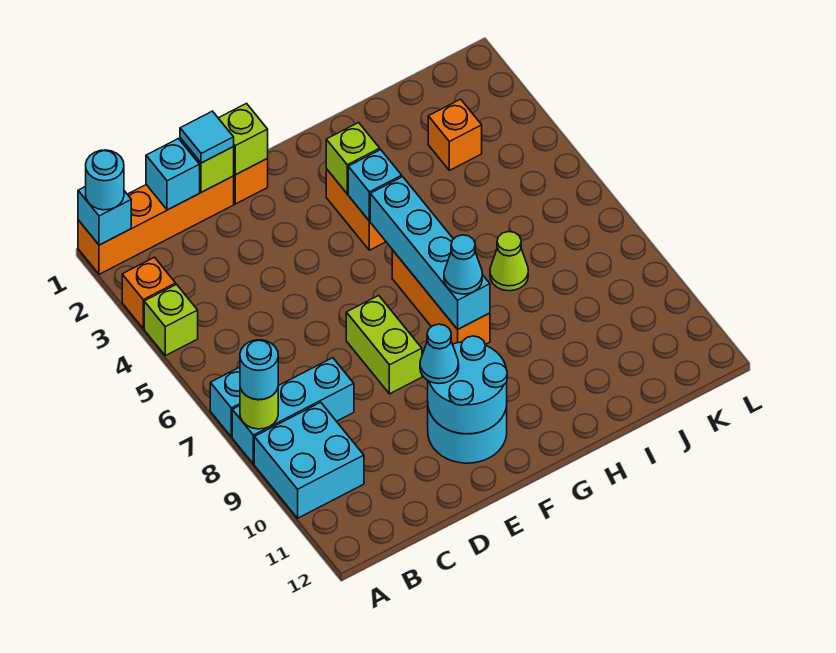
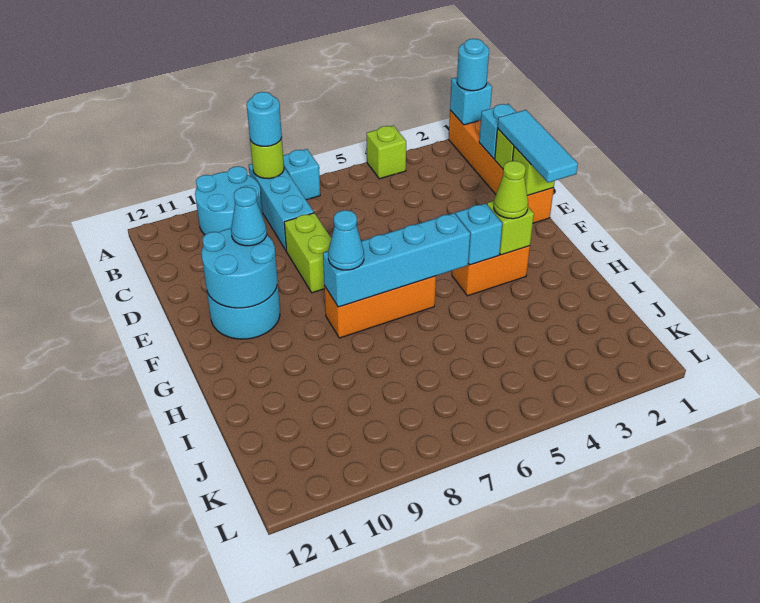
orange 1x1 brick [122,257,176,328] -> none
cyan 2x2 brick [254,402,364,518] -> cyan 2x2 round brick [195,166,263,235]
cyan 1x1 tile [180,111,234,163] -> cyan 1x3 tile [497,110,578,183]
lime 1x2 brick [346,296,422,394] -> lime 1x2 brick turned to [284,213,331,293]
lime 1x1 cone [490,232,528,291] -> lime 1x1 cone moved to [494,161,528,219]
orange 1x1 brick [428,99,482,170] -> none

